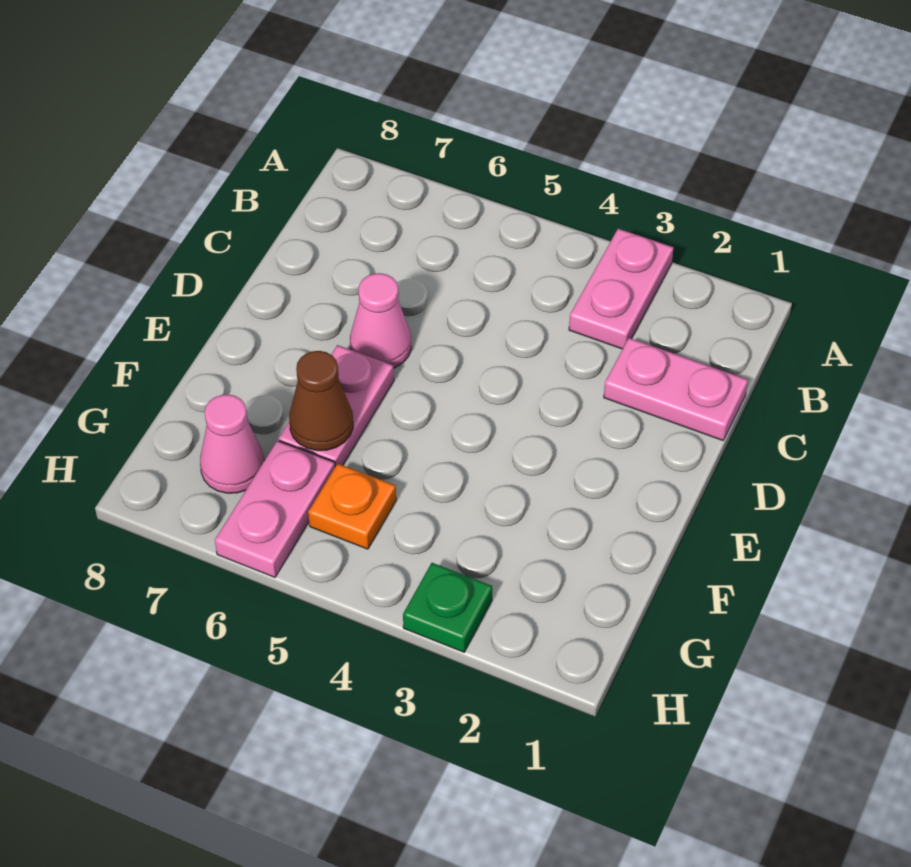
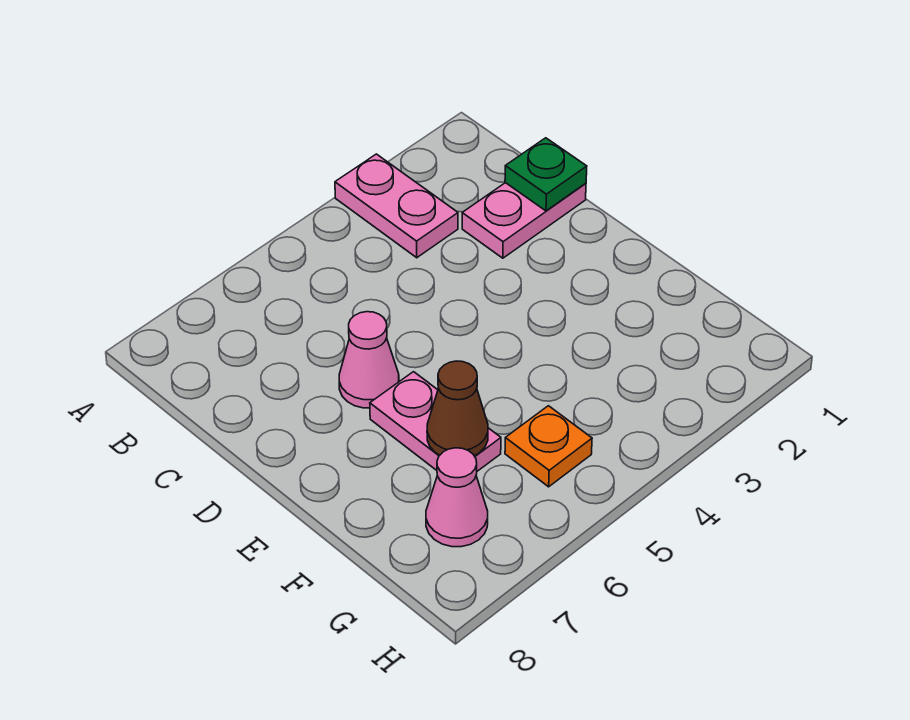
pink 1x2 plate [215,441,335,577] -> none
green 1x1 plate [403,563,492,652] -> green 1x1 plate moved to [505,138,587,211]

